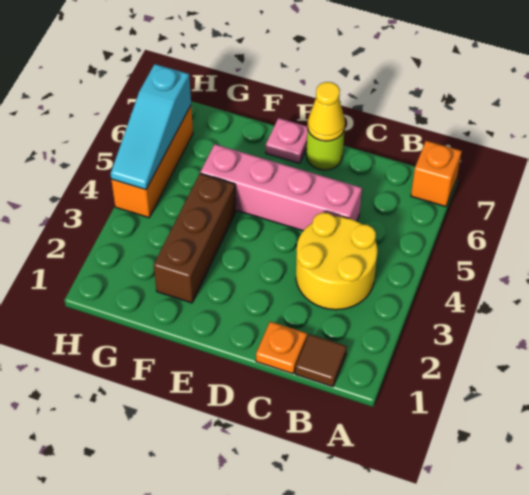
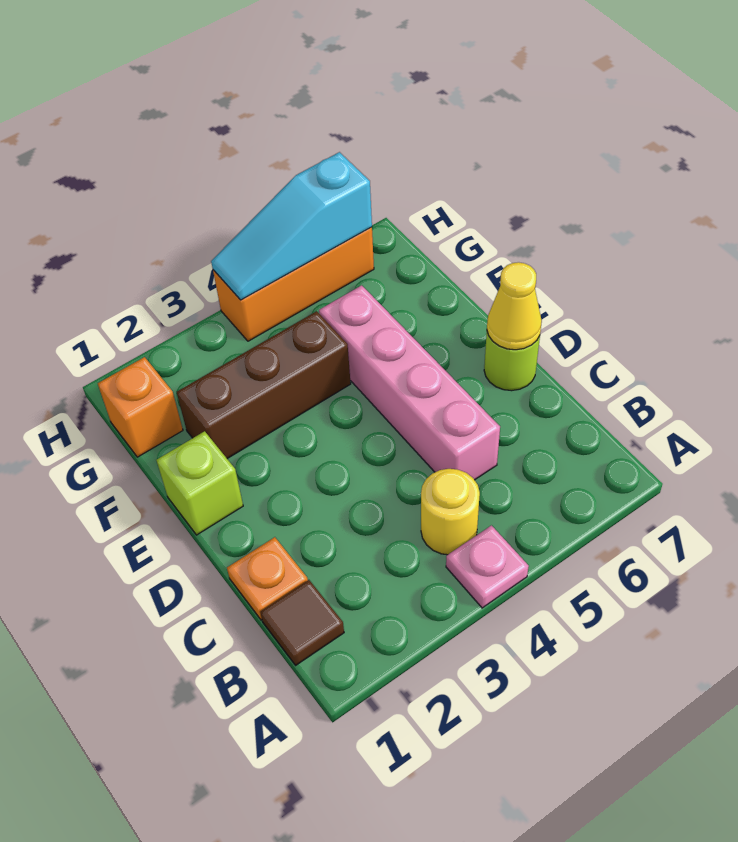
orange 1x1 brick [411,141,462,207] -> orange 1x1 brick moved to [98,357,183,457]
yellow 2x2 round brick [296,213,378,310] -> yellow 1x1 round brick [421,469,480,555]
none -> lime 1x1 brick [157,431,243,535]
pink 1x1 plate [266,118,308,163] -> pink 1x1 plate moved to [446,525,529,608]

